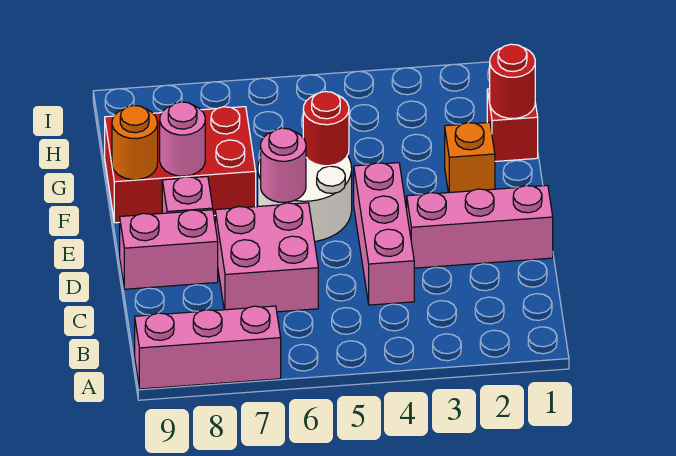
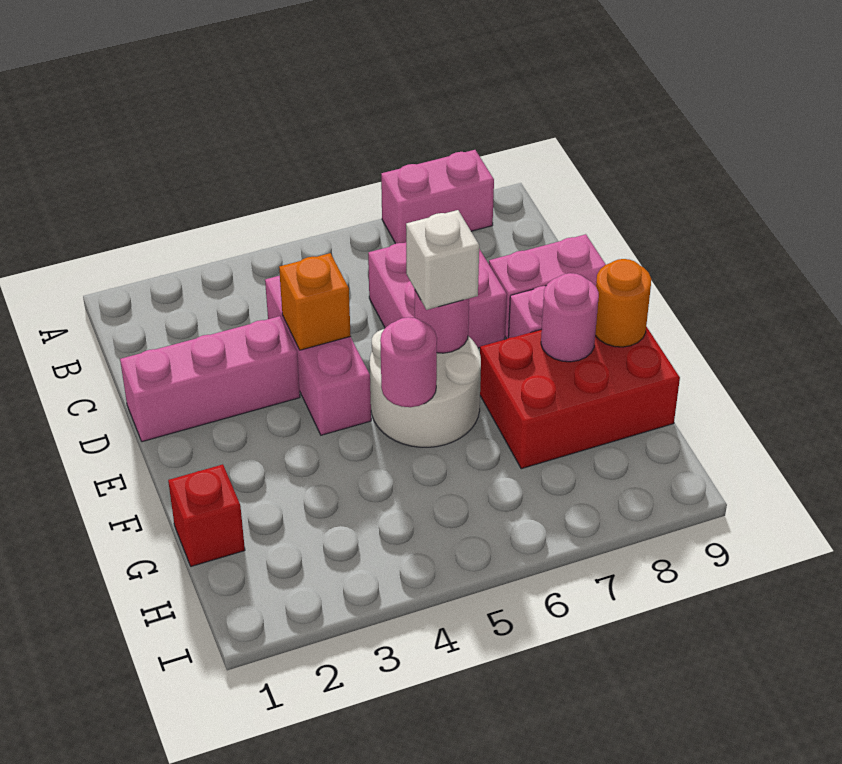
pink 1x3 brick [135,306,281,389] -> pink 1x2 brick [381,150,494,244]
none -> white 1x1 brick [406,210,479,310]
orange 1x1 brick [445,122,495,193] -> orange 1x1 brick moved to [279,253,351,350]
red 1x1 round brick [303,92,349,166] -> pink 1x1 round brick [380,317,437,407]
red 1x1 round brick [490,44,535,119] -> none

